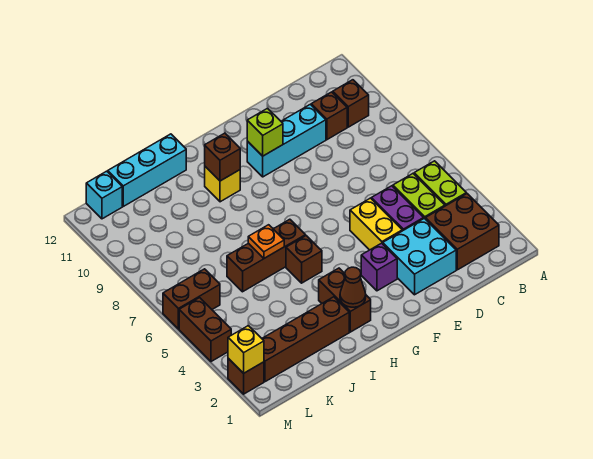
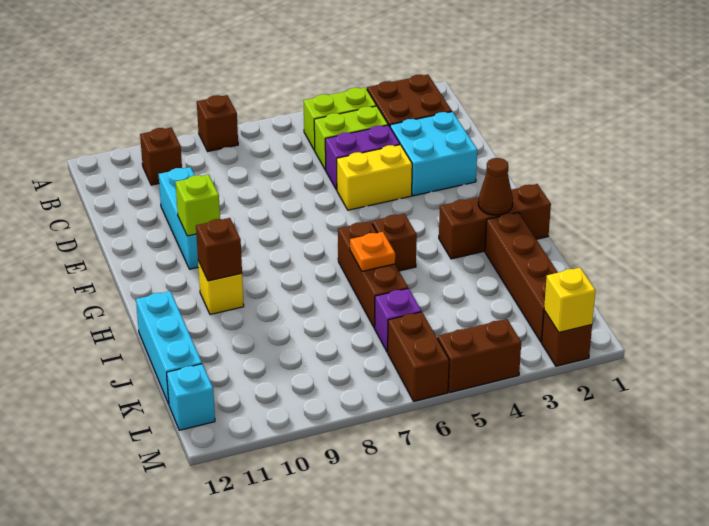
brown 1x1 brick [311,92,347,140] -> brown 1x1 brick moved to [197,95,238,151]
purple 1x1 brick [361,243,397,291] -> purple 1x1 brick moved to [375,288,421,352]
brown 1x2 brick [319,268,371,332] -> brown 1x3 brick [439,184,551,259]

